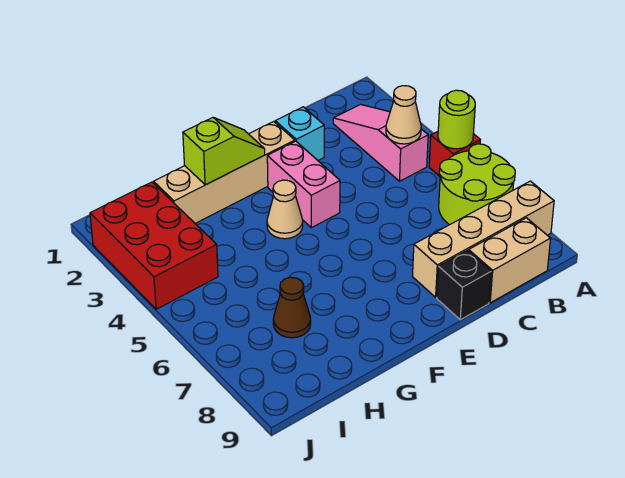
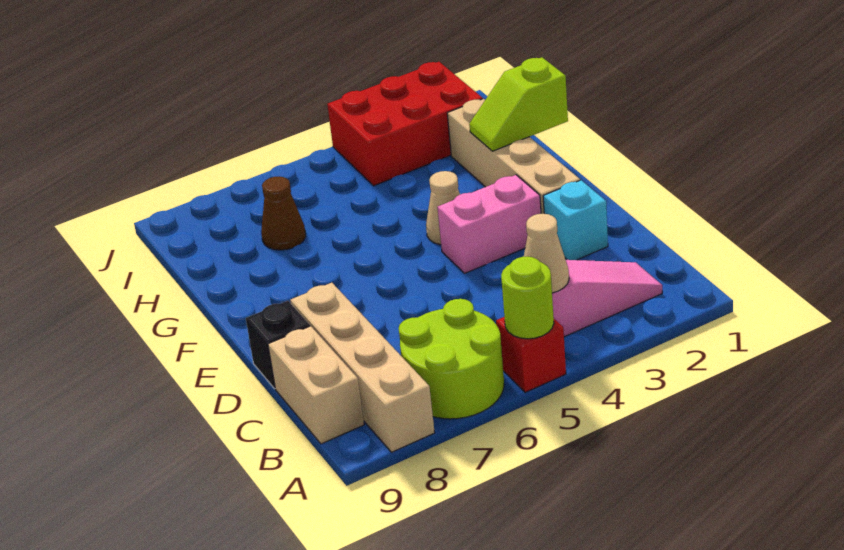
lime 1x2 slope [183,118,265,185] -> lime 1x2 slope turned to [469,57,568,151]

